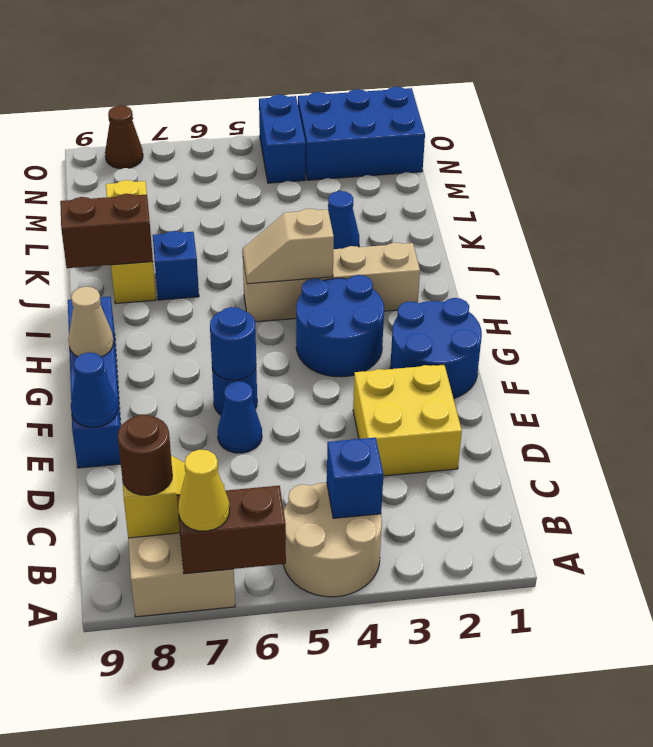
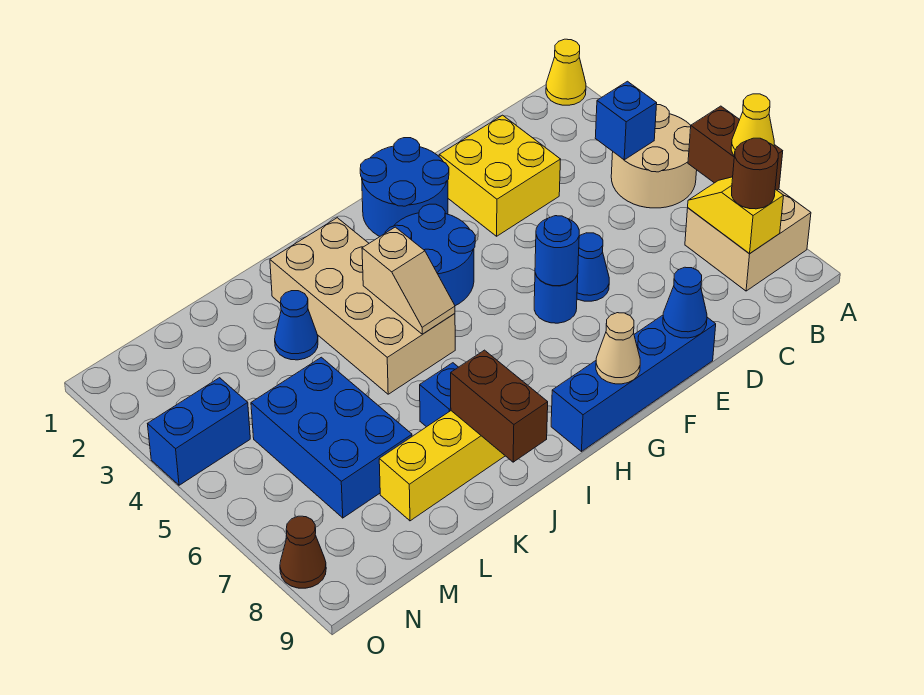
none -> yellow 1x1 cone [546,39,586,105]
tan 1x4 brick [243,243,420,322] -> tan 2x4 brick [270,218,455,394]
blue 2x3 brick [298,87,425,180] -> blue 2x3 brick moved to [251,357,412,518]

